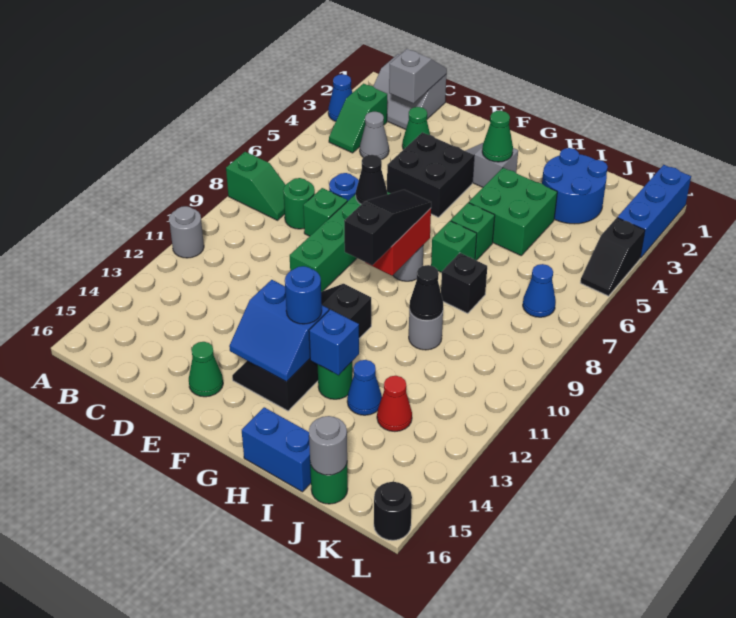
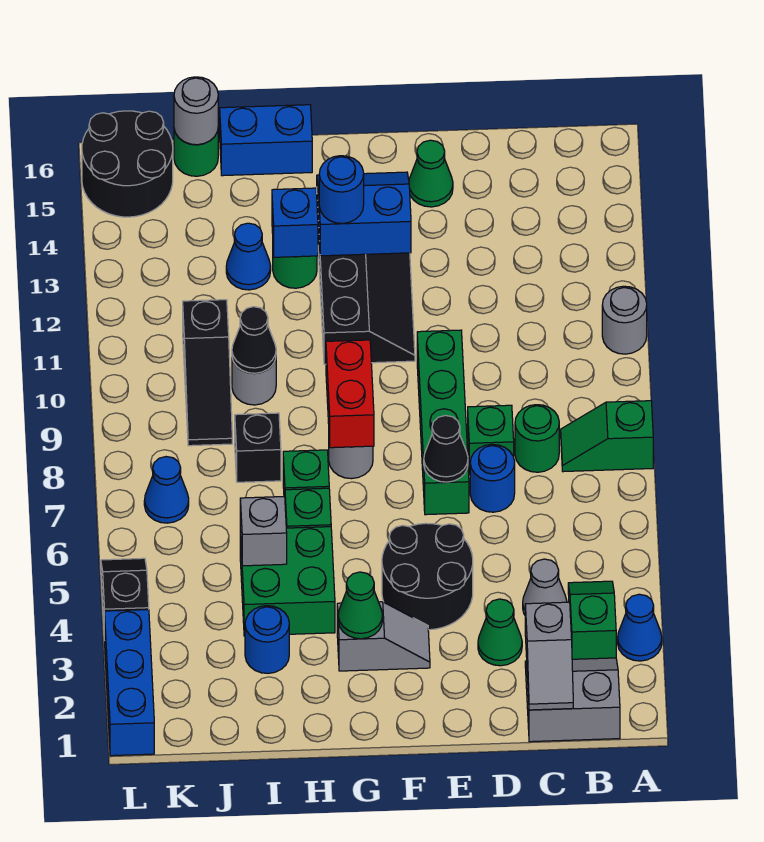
black 2x2 brick [387,132,474,217] -> black 2x2 round brick [382,523,473,630]
black 1x3 slope [344,190,431,265] -> black 1x3 slope moved to [183,300,232,446]
blue 2x2 round brick [542,148,608,224] -> blue 1x1 round brick [245,606,289,673]
none -> grey 1x1 brick [240,497,287,566]
red 1x1 cone [377,376,412,431] -> none
black 1x1 round brick [374,482,412,540] -> black 2x2 round brick [82,111,173,217]

